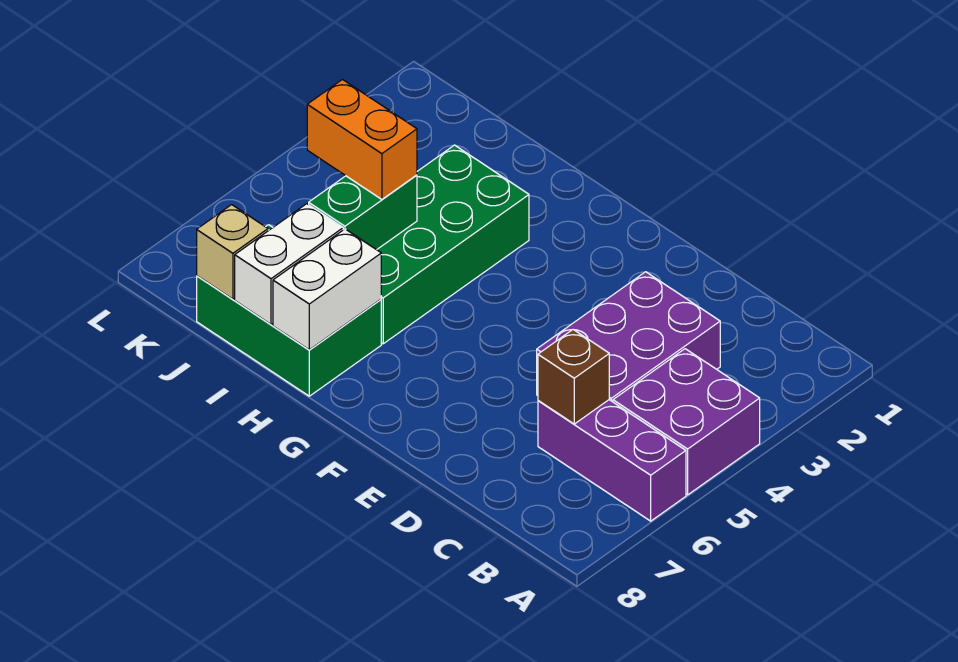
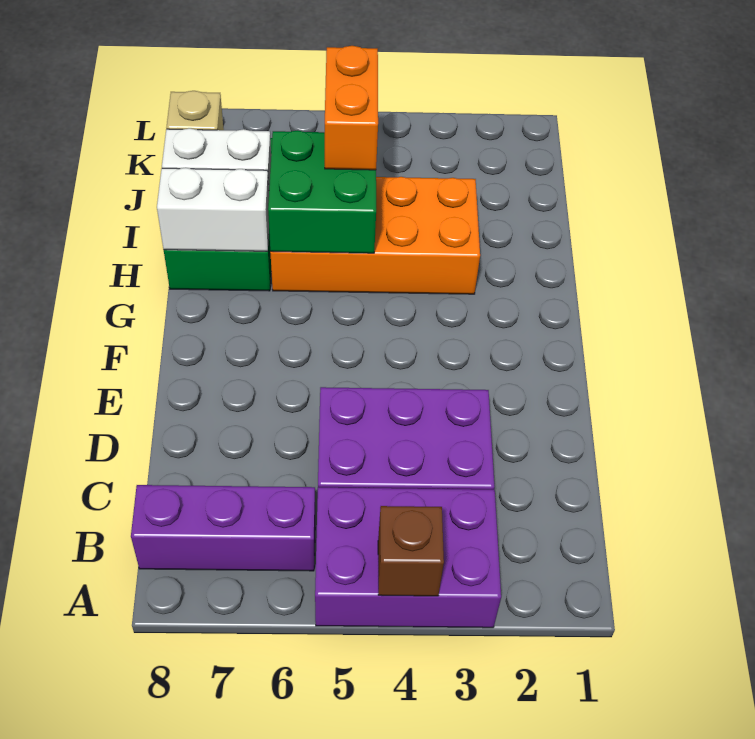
purple 2x2 brick [613,349,760,495] -> purple 2x3 brick [315,487,501,628]
purple 1x3 brick [538,400,686,521] -> purple 1x3 brick turned to [131,485,315,571]
brown 1x1 brick [538,330,609,424] -> brown 1x1 brick moved to [378,506,444,596]
green 2x4 brick [377,145,529,344] -> orange 2x4 brick [270,177,480,294]
green 1x2 brick [309,175,417,250] -> green 2x2 brick [268,130,376,253]

